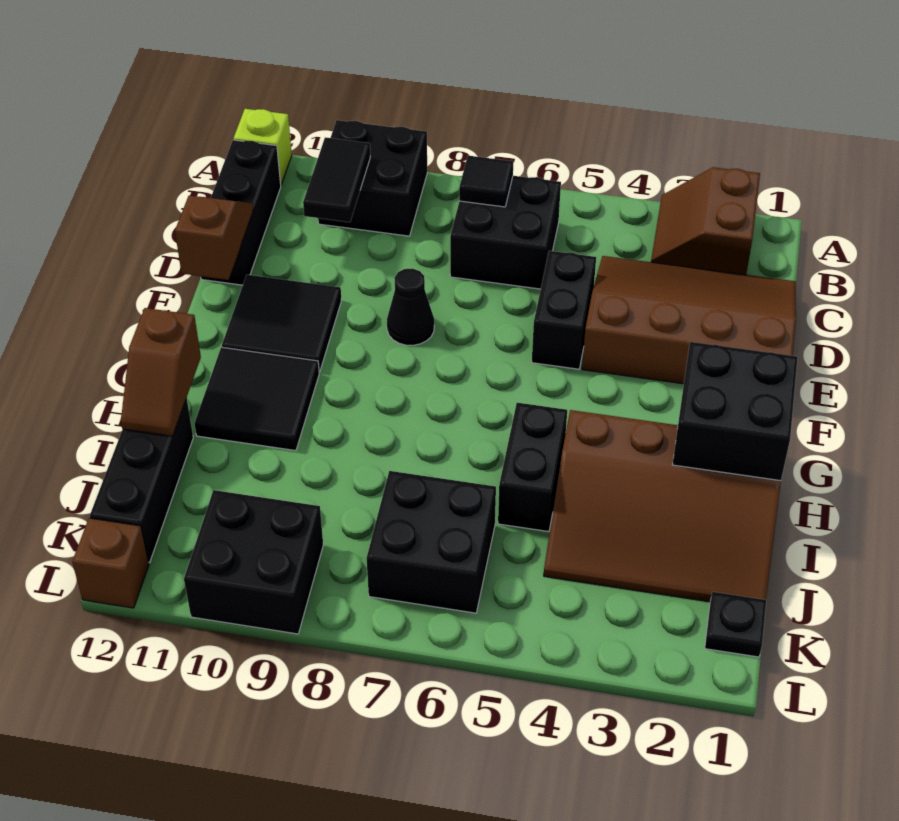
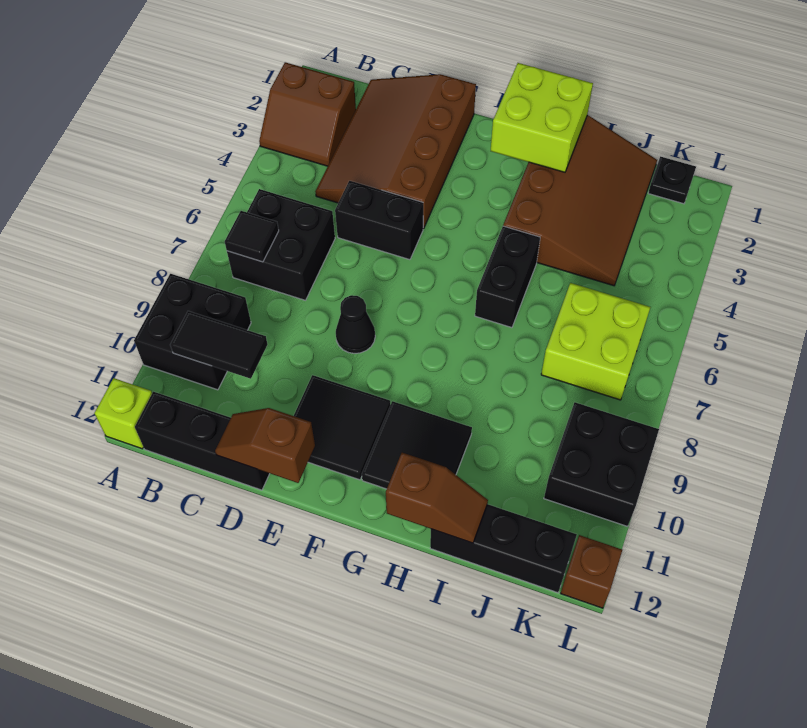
black 2x2 brick [673,342,798,481] -> lime 2x2 brick [491,63,593,172]
black 1x2 brick [498,403,567,532] -> black 1x2 brick turned to [475,226,540,328]
black 2x2 brick [366,471,496,613] -> lime 2x2 brick [541,283,650,400]

